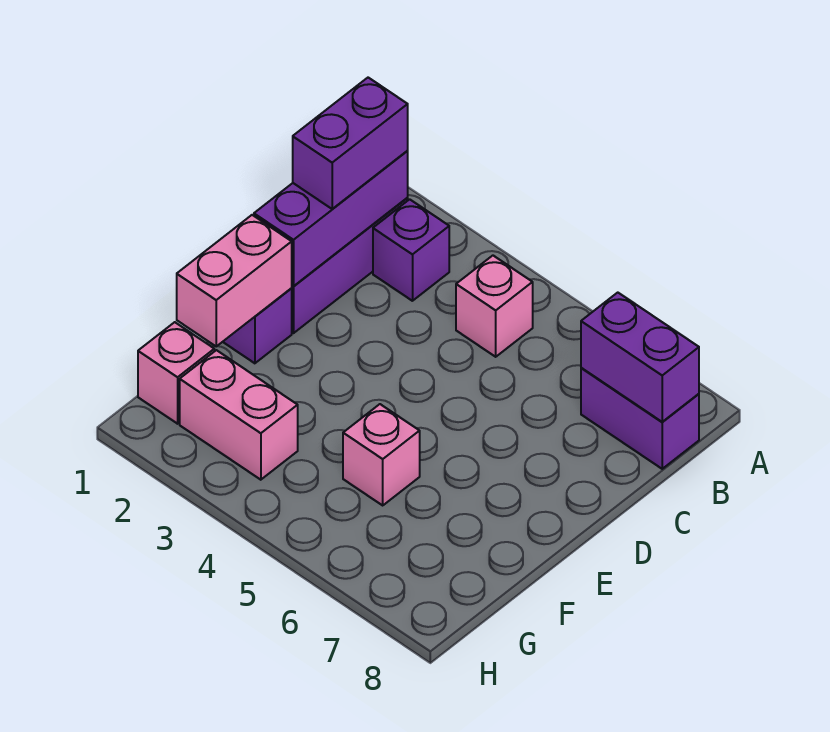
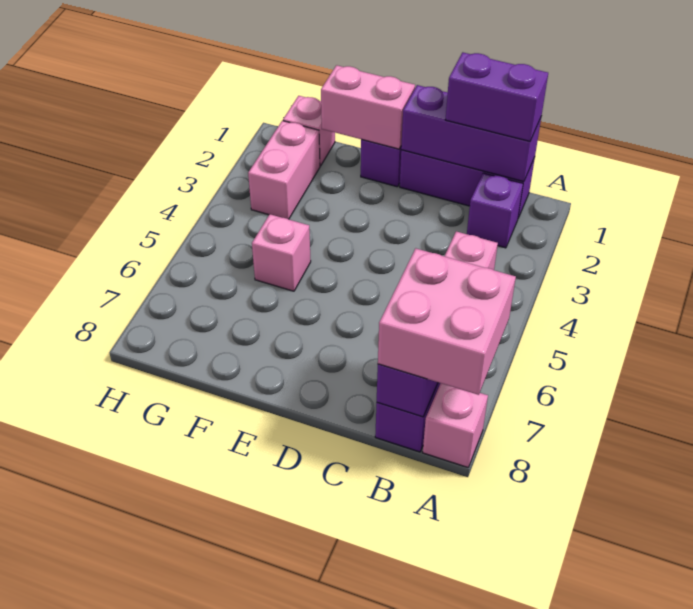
none -> pink 2x2 brick [378,248,516,395]
none -> pink 1x1 brick [423,383,488,467]

